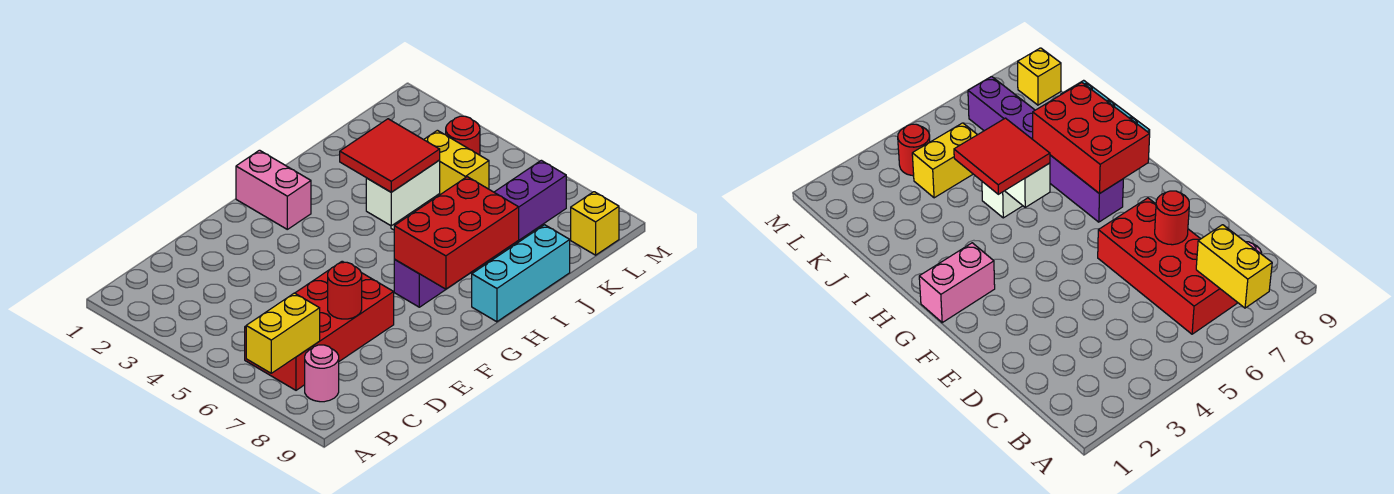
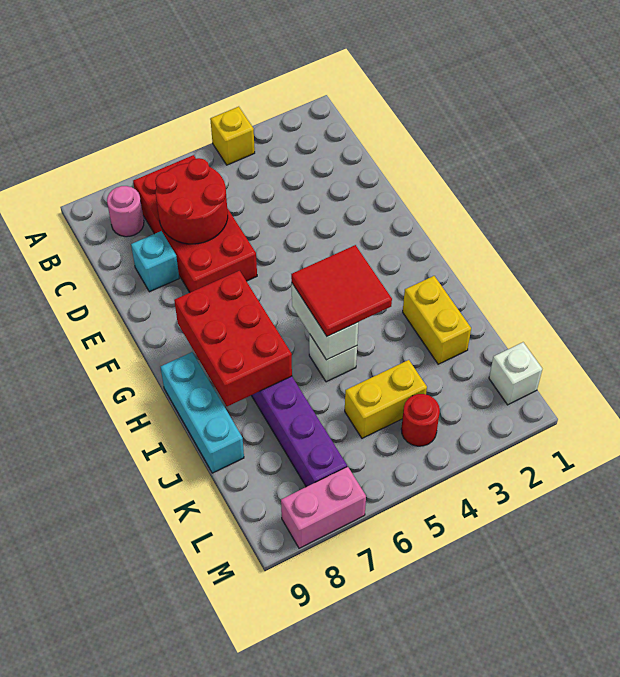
yellow 1x2 brick [246,293,320,373] -> yellow 1x2 brick moved to [403,276,471,364]
red 1x1 round brick [328,262,362,319] -> red 2x2 round brick [155,158,228,244]
none -> cyan 1x1 brick [131,231,179,292]
pink 1x2 brick [236,150,311,229] -> pink 1x2 brick moved to [281,466,366,548]
none -> white 1x1 brick [489,342,542,405]
yellow 1x1 brick [571,192,619,255] -> yellow 1x1 brick moved to [210,107,255,165]

